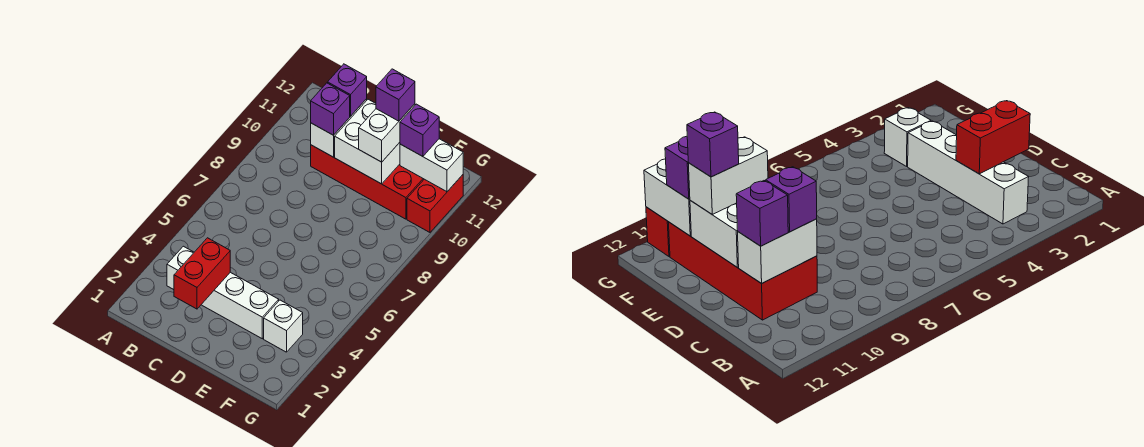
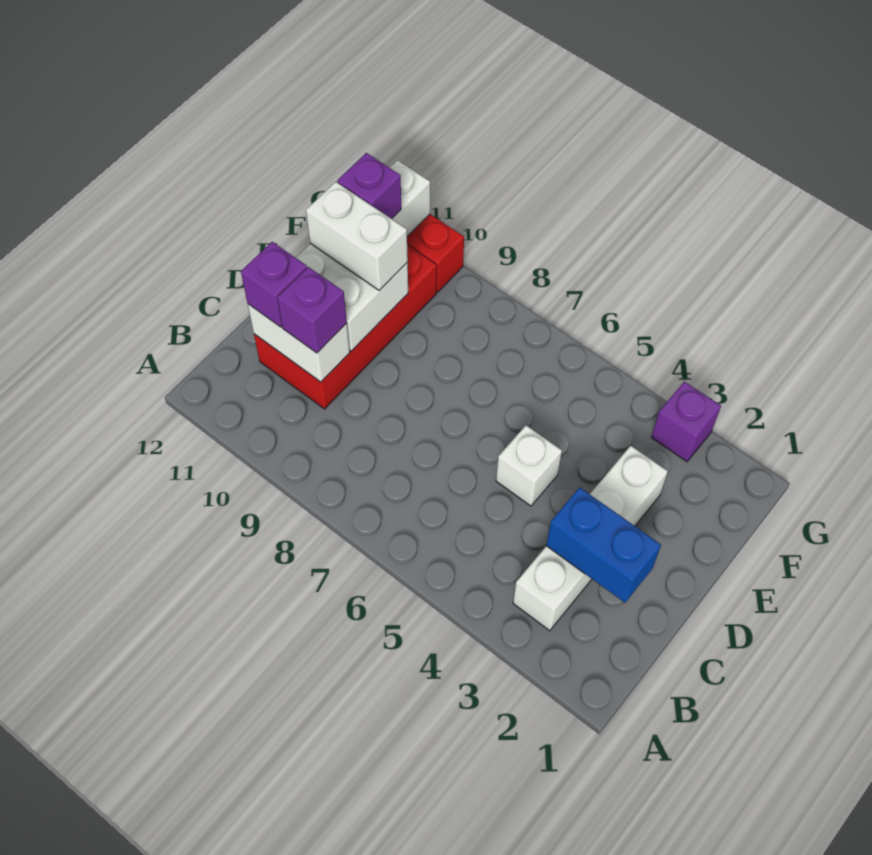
red 1x2 brick [174,238,230,309] -> blue 1x2 brick [546,487,661,603]
purple 1x1 brick [376,69,415,121] -> purple 1x1 brick moved to [651,382,721,461]
white 1x1 brick [264,300,303,352] -> white 1x1 brick moved to [496,426,562,506]

